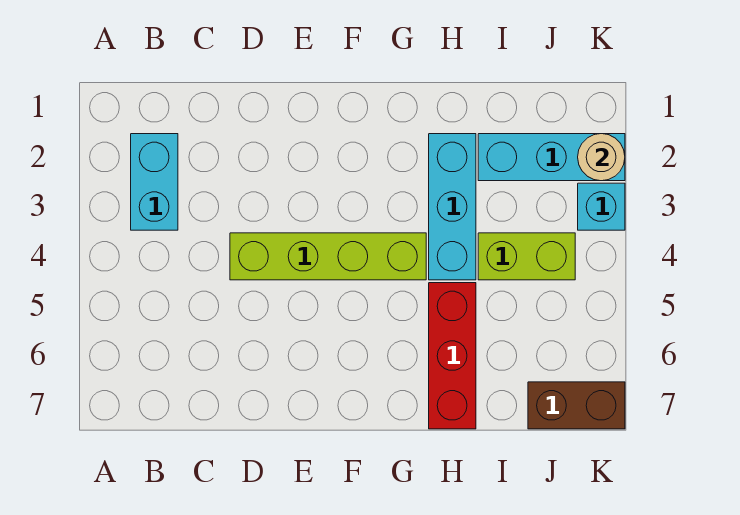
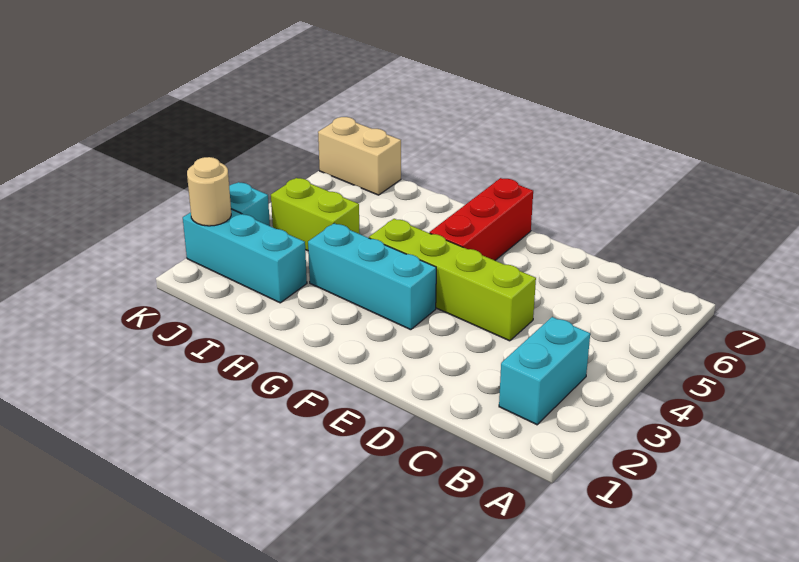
cyan 1x3 brick [429,134,476,280] -> cyan 1x3 brick turned to [308,223,436,330]
red 1x3 brick [429,283,476,429] -> red 1x3 brick moved to [430,178,533,260]
brown 1x2 brick [528,382,625,429] -> tan 1x2 brick [318,117,401,195]

